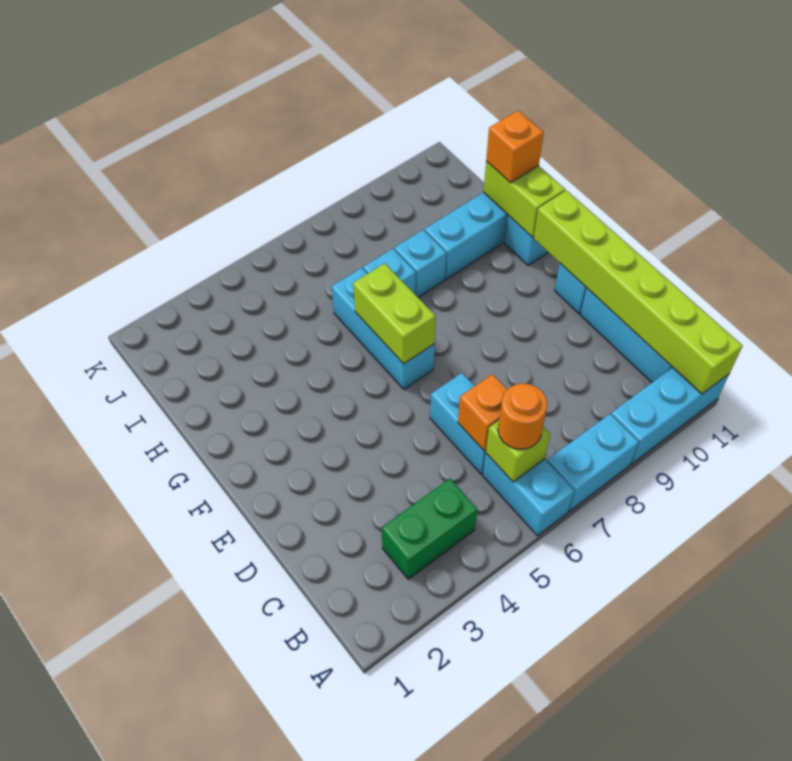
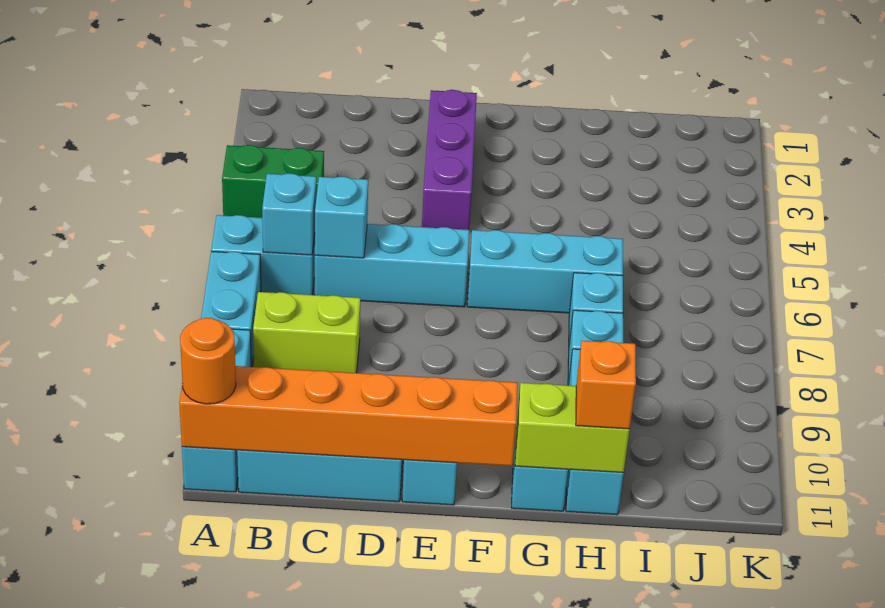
lime 1x6 brick [534,190,743,394] -> orange 1x6 brick [179,366,518,466]
green 1x2 brick [381,479,477,579] -> green 1x2 brick turned to [222,145,324,218]
lime 1x1 brick [486,421,550,482] -> cyan 1x1 brick [262,173,316,255]
orange 1x1 round brick [498,383,547,449] -> orange 1x1 round brick moved to [180,318,236,404]
cyan 1x2 brick [430,373,486,474] -> cyan 1x3 brick [315,224,469,307]
orange 1x1 brick [458,374,507,451] -> cyan 1x1 brick [315,176,368,258]
none -> purple 1x3 brick [422,90,477,230]
lime 1x2 brick [353,263,435,364] -> lime 1x2 brick moved to [253,292,360,373]

